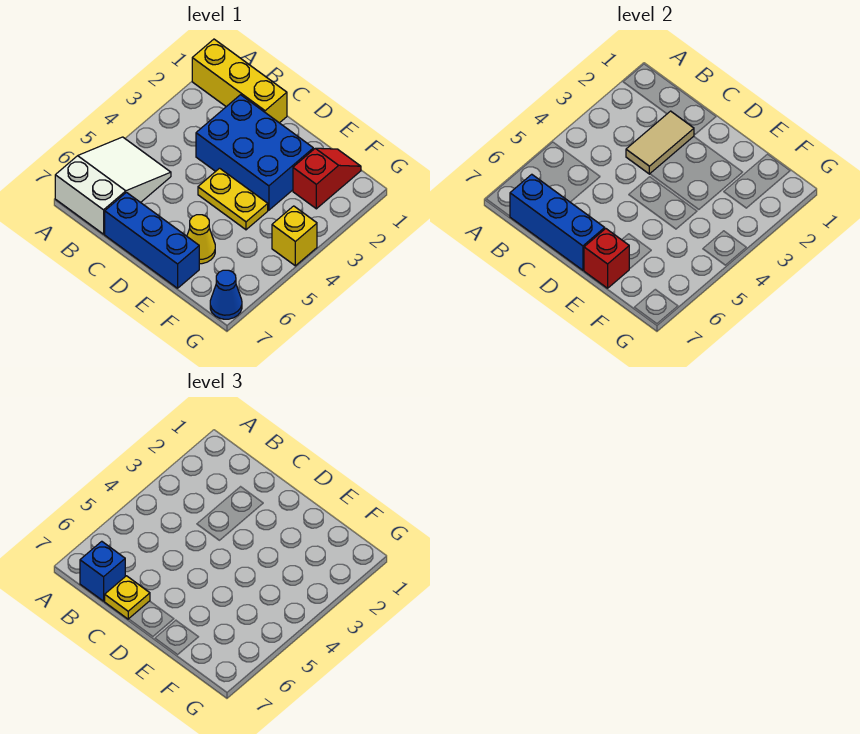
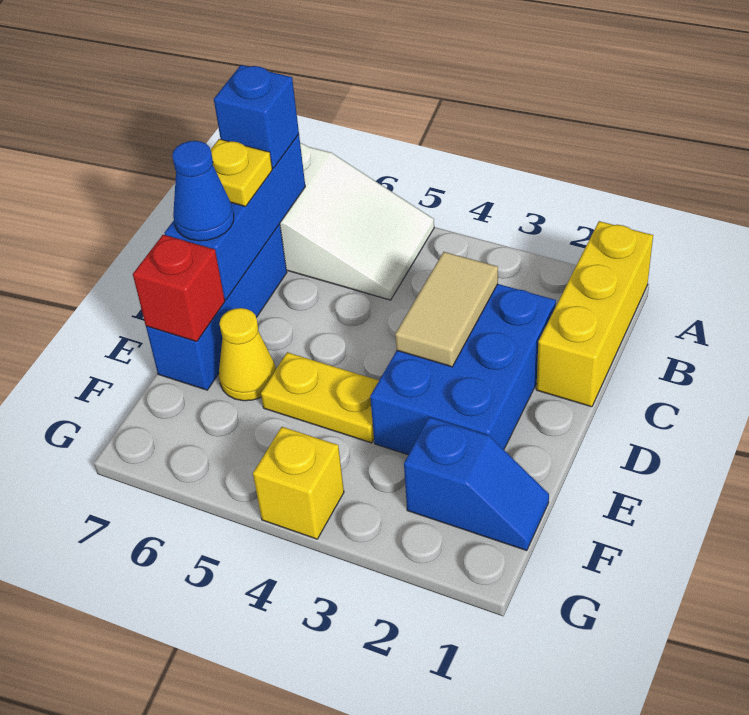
tan 1x2 tile [626,111,694,174] -> tan 1x2 tile turned to [395,252,498,367]
yellow 1x2 plate [198,168,268,230] -> yellow 1x2 plate turned to [261,352,379,443]
red 1x2 slope [293,148,361,209] -> blue 1x2 slope [404,417,549,551]
blue 1x1 cone [210,270,242,319] -> blue 1x1 cone moved to [172,141,234,241]

